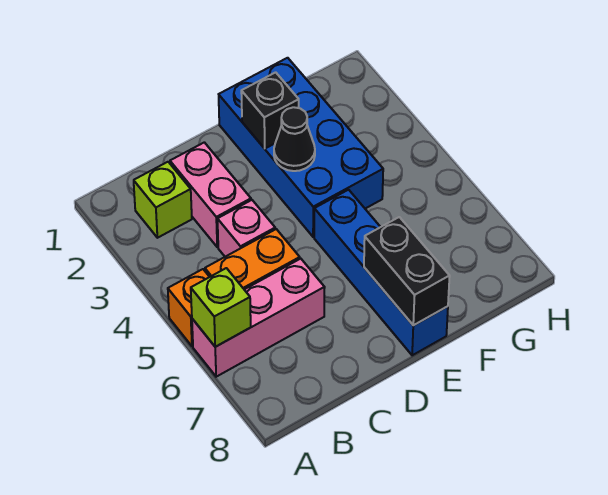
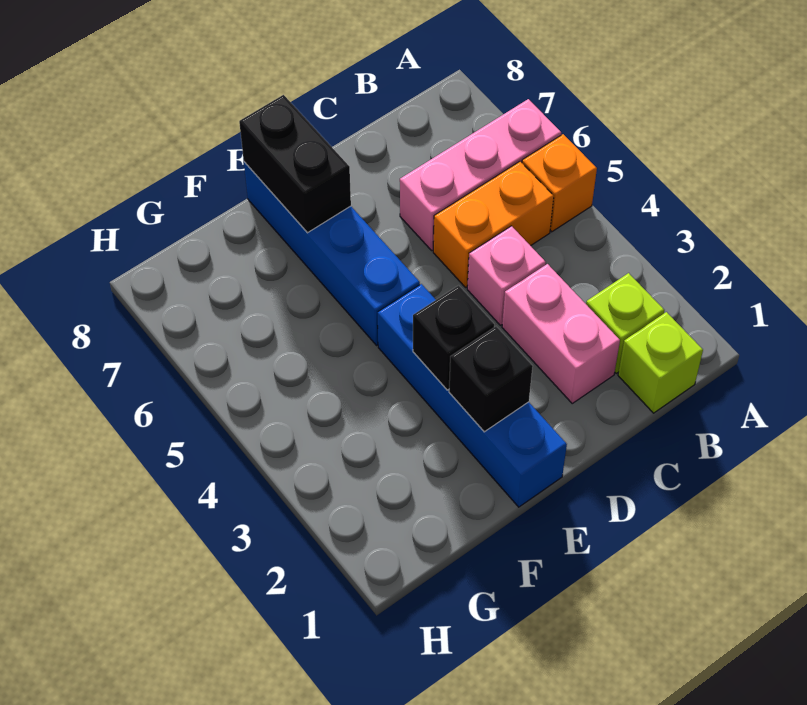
lime 1x1 brick [191,268,251,347] -> lime 1x1 brick moved to [618,312,703,413]
blue 2x4 brick [219,58,383,237] -> blue 1x4 brick [378,284,567,507]
black 1x1 cone [274,107,315,171] -> black 1x1 brick [413,285,494,390]

